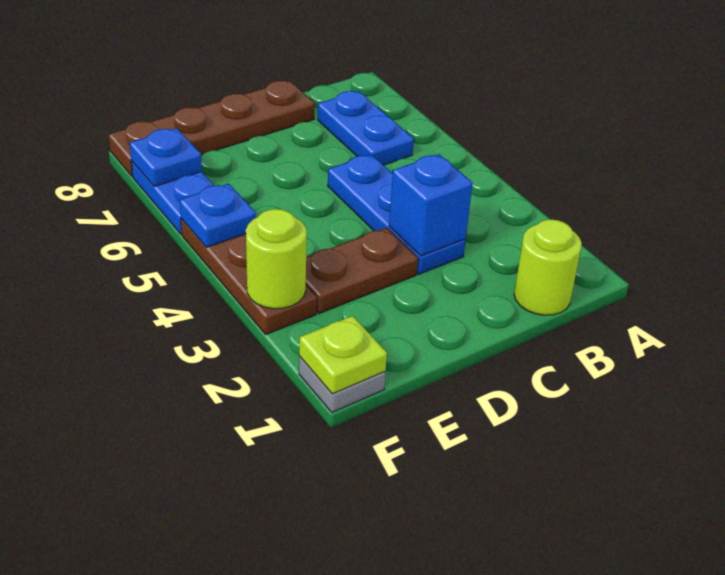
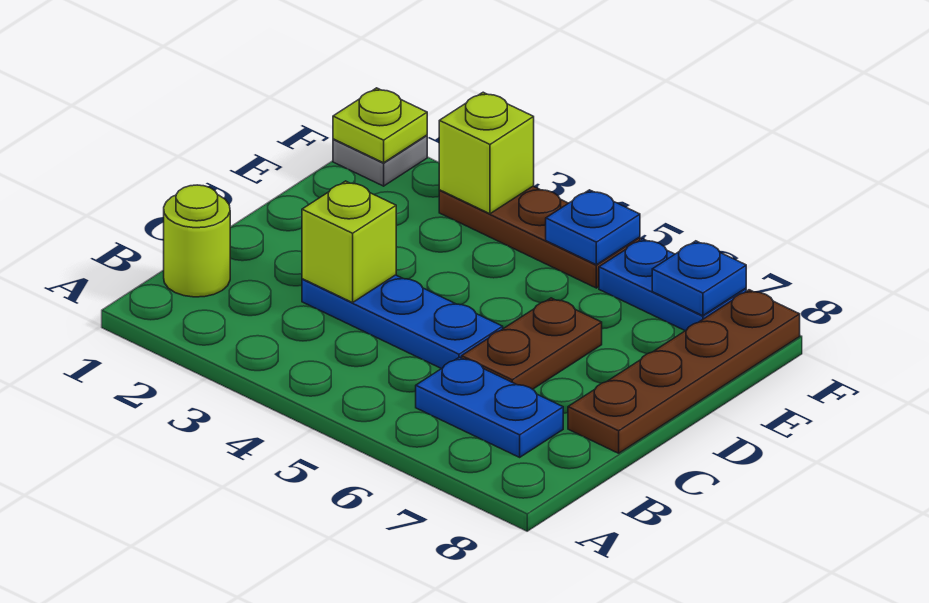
blue 1x1 brick [389,154,473,256] -> lime 1x1 brick [302,181,396,303]
brown 1x2 plate [306,228,418,314] -> brown 1x2 plate moved to [462,298,602,389]
lime 1x1 round brick [246,209,307,309] -> lime 1x1 brick [439,92,534,214]

